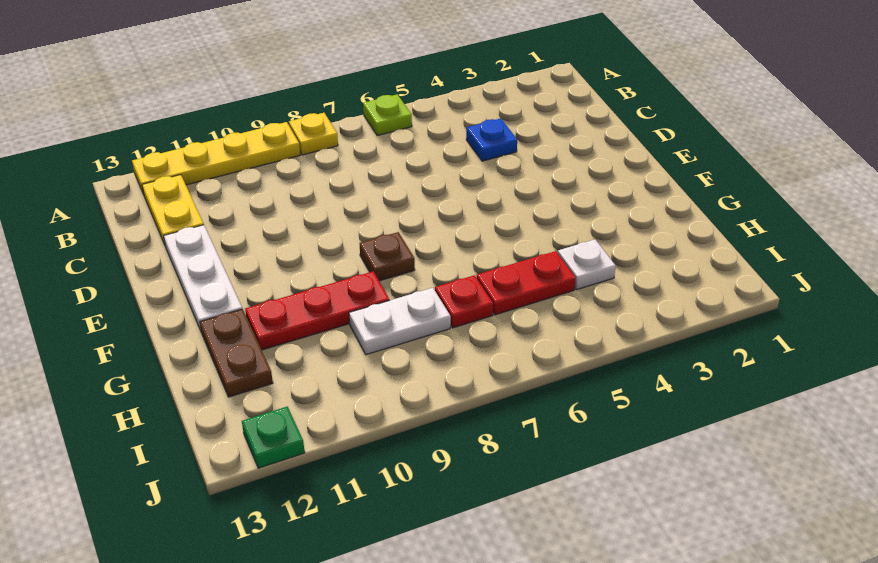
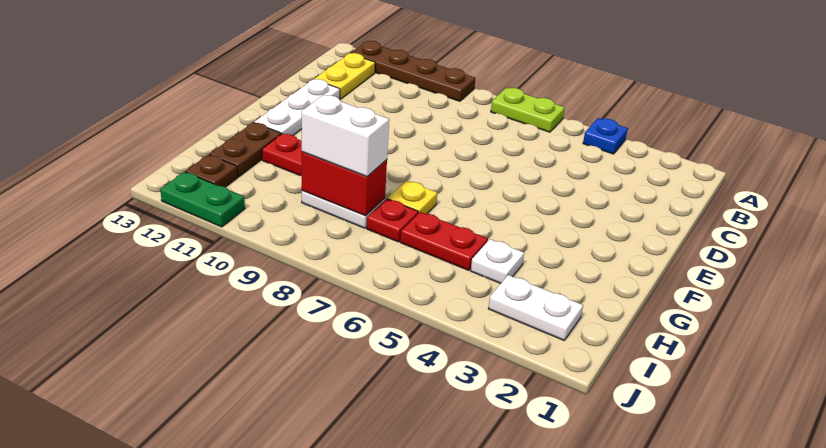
lime 1x1 plate [363,94,412,136] -> lime 1x2 plate [491,88,565,132]
yellow 1x1 plate [289,113,338,155] -> yellow 1x1 plate moved to [388,181,437,214]
yellow 1x4 plate [132,122,300,194] -> brown 1x4 plate [351,41,475,101]
blue 1x1 plate [466,119,517,161] -> blue 1x1 plate moved to [583,118,628,154]
brown 1x1 plate [360,232,415,281] -> brown 1x1 plate moved to [186,155,237,187]
none -> red 1x2 brick [302,152,387,216]
none -> white 1x2 brick [302,95,389,177]
none -> white 1x2 plate [488,275,583,340]
green 1x1 plate [242,407,305,468] -> green 1x2 plate [160,172,245,227]

